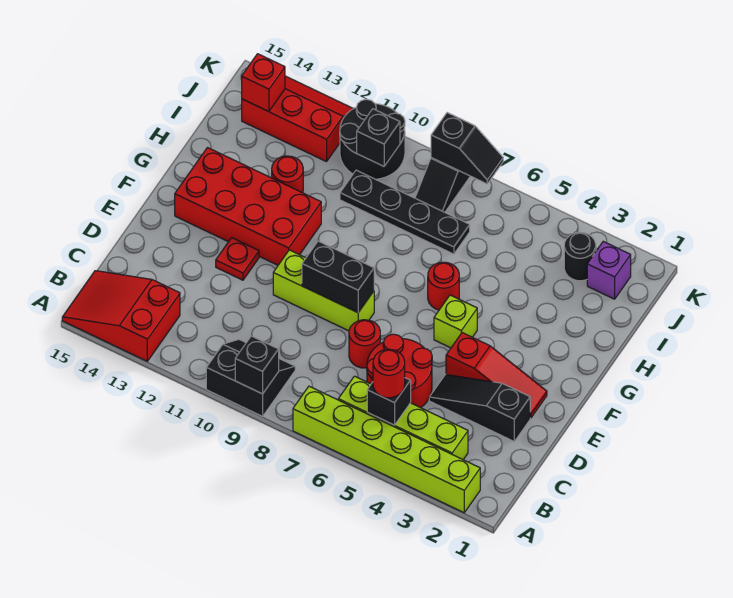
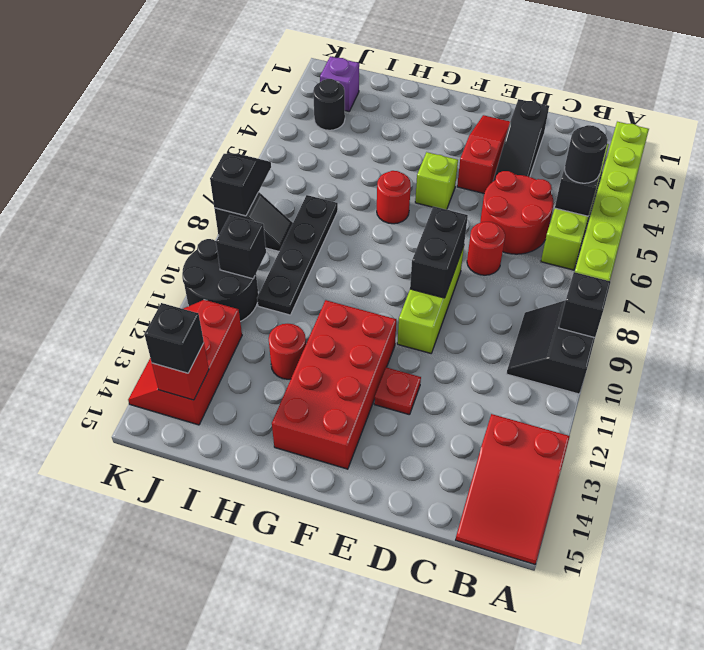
red 1x1 round brick [373,349,405,398] -> black 1x1 round brick [565,125,608,183]
none -> black 1x1 brick [145,303,204,373]

